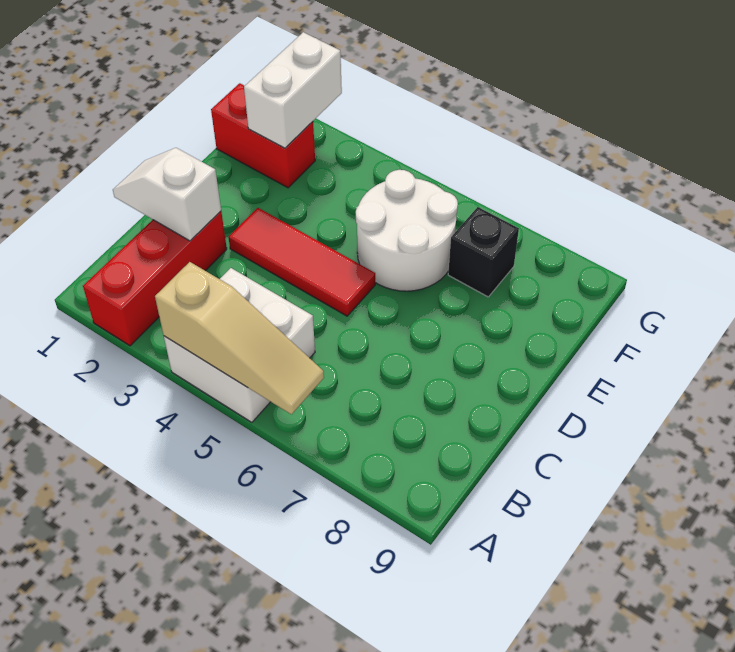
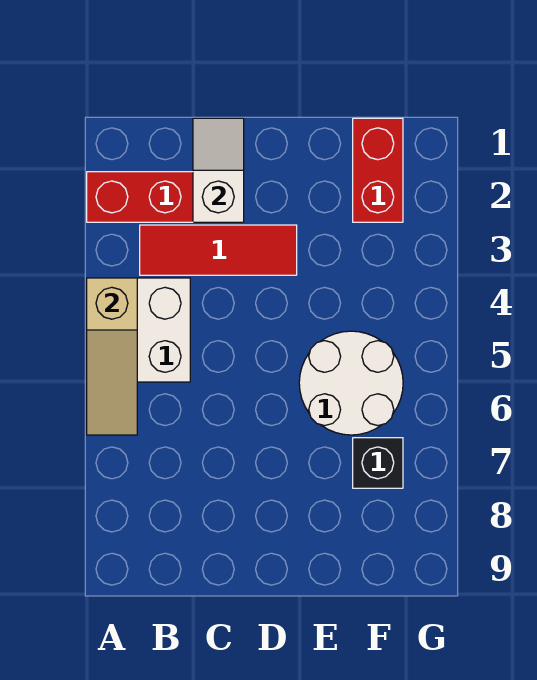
red 1x3 tile [229,208,375,316] -> red 1x3 tile turned to [140,225,297,275]
white 1x2 brick [244,32,342,148] -> none

